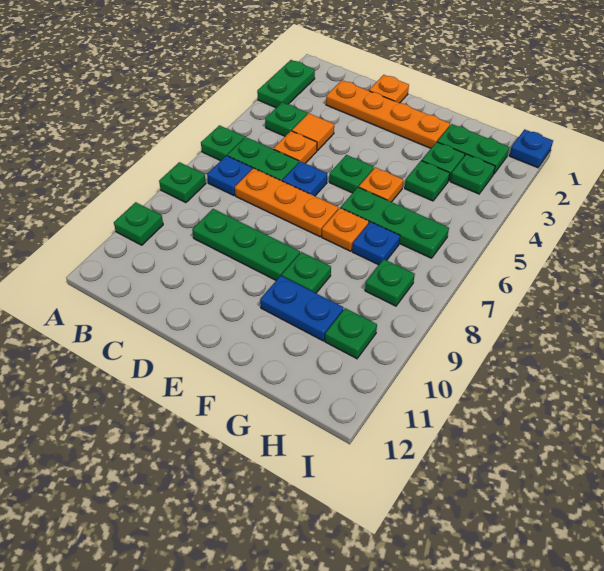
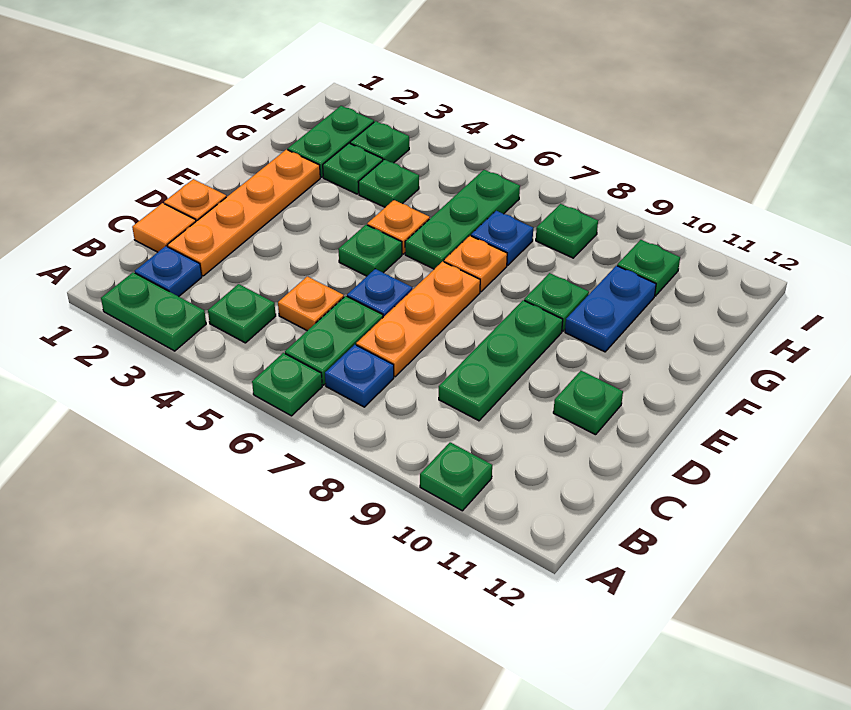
green 1x1 plate [159,162,206,203] -> green 1x1 plate moved to [553,371,623,435]
orange 1x1 tile [292,113,334,151] -> orange 1x1 tile moved to [132,203,196,252]
blue 1x1 plate [509,129,553,168] -> blue 1x1 plate moved to [135,246,202,297]

